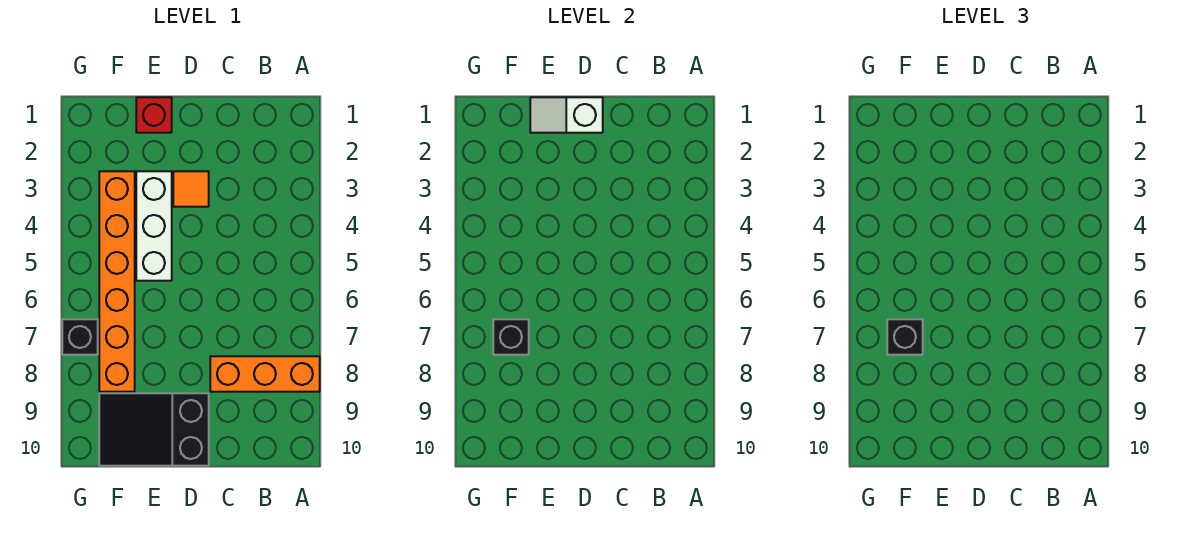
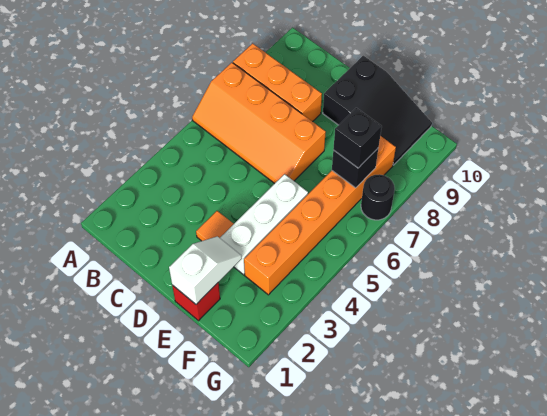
none -> orange 2x4 slope [192,63,326,184]
white 1x2 slope [530,97,603,133] -> white 1x2 slope turned to [169,236,242,304]
black 1x1 brick [62,319,98,355] -> black 1x1 round brick [361,174,395,220]

